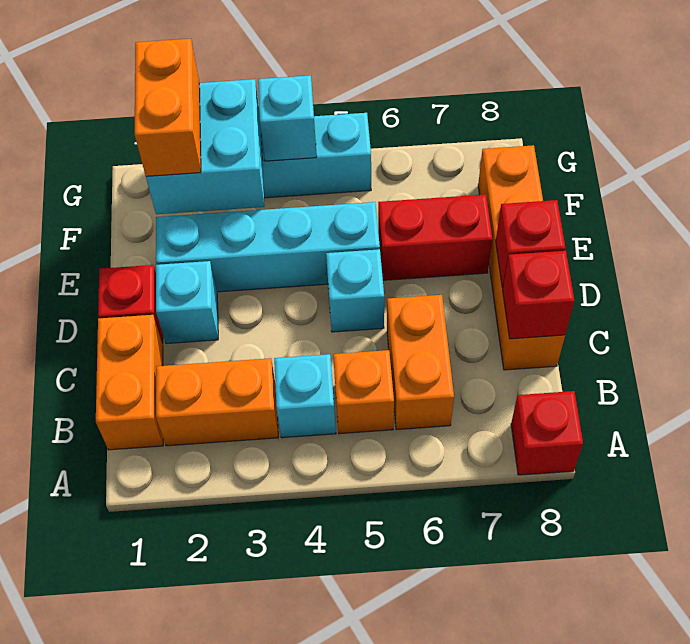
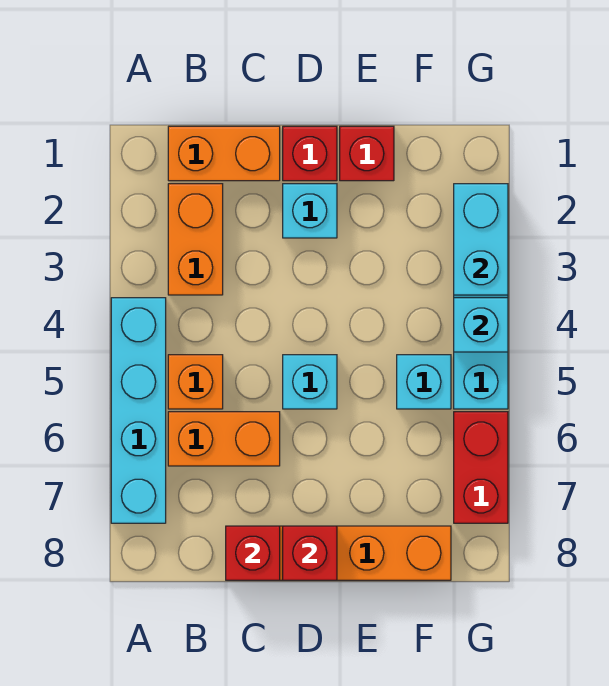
red 1x1 brick [511,391,583,475] -> red 1x1 brick moved to [340,126,394,181]
cyan 1x1 brick [274,354,336,438] -> cyan 1x1 brick moved to [397,355,451,409]
cyan 1x4 brick [156,202,380,292] -> cyan 1x4 brick moved to [111,298,166,523]
red 1x2 brick [378,194,492,280] -> red 1x2 brick moved to [454,412,508,523]
cyan 2x2 brick [146,79,264,214] -> cyan 1x2 brick [454,184,508,295]
orange 1x2 brick [135,39,201,176] -> none

